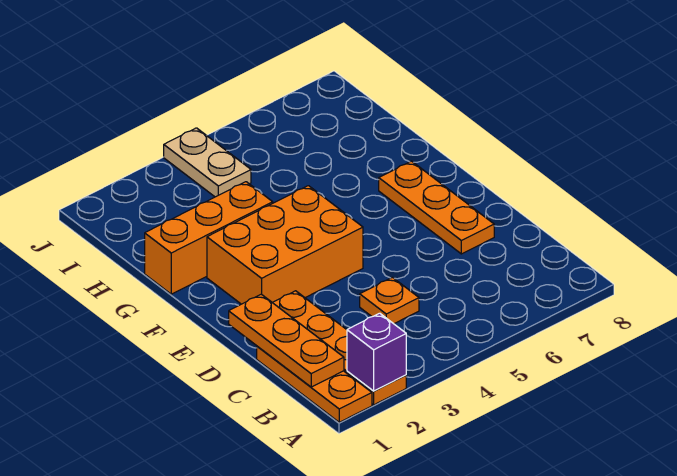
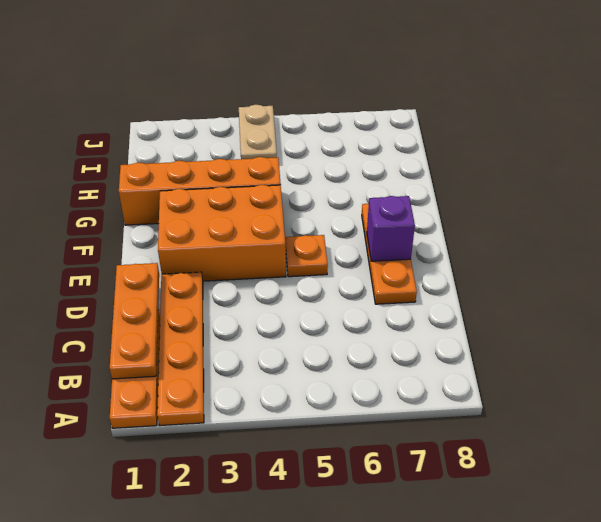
purple 1x1 brick [347,313,406,391] -> purple 1x1 brick moved to [367,196,415,261]
orange 1x1 plate [360,277,419,324] -> orange 1x1 plate moved to [285,235,328,277]
orange 1x3 brick [145,182,273,294] -> orange 1x4 brick [119,157,281,225]

